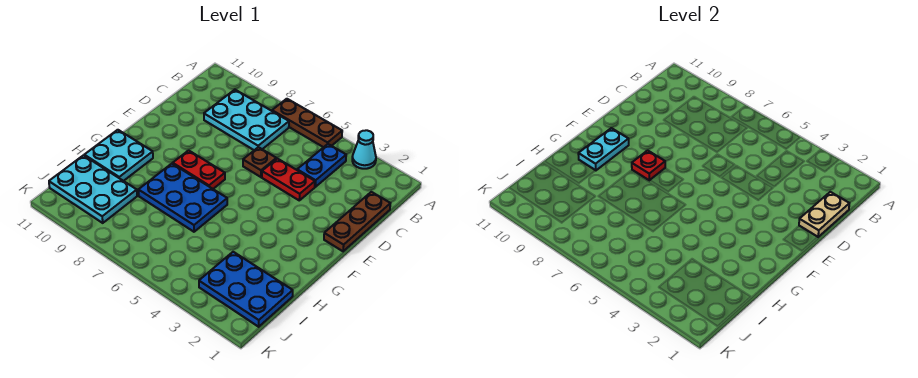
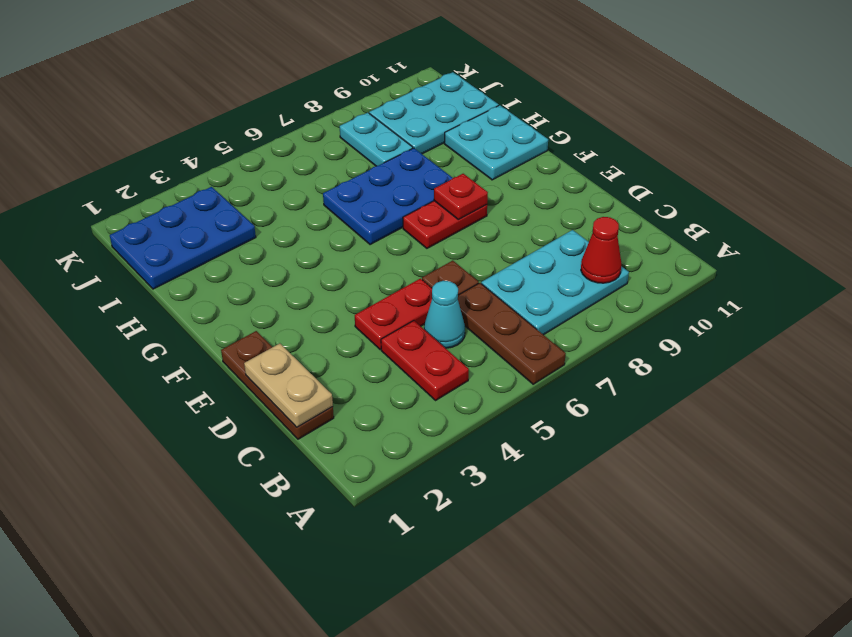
cyan 1x1 cone [352,130,376,169] -> cyan 1x1 cone moved to [424,281,465,348]
brown 1x3 plate [272,99,342,147] -> brown 1x3 plate turned to [458,283,566,384]
blue 1x2 plate [297,144,346,187] -> red 1x2 plate [381,321,469,400]
none -> red 1x1 cone [581,217,621,283]
cyan 1x2 plate [578,128,629,171] -> cyan 1x2 plate moved to [340,113,413,166]

